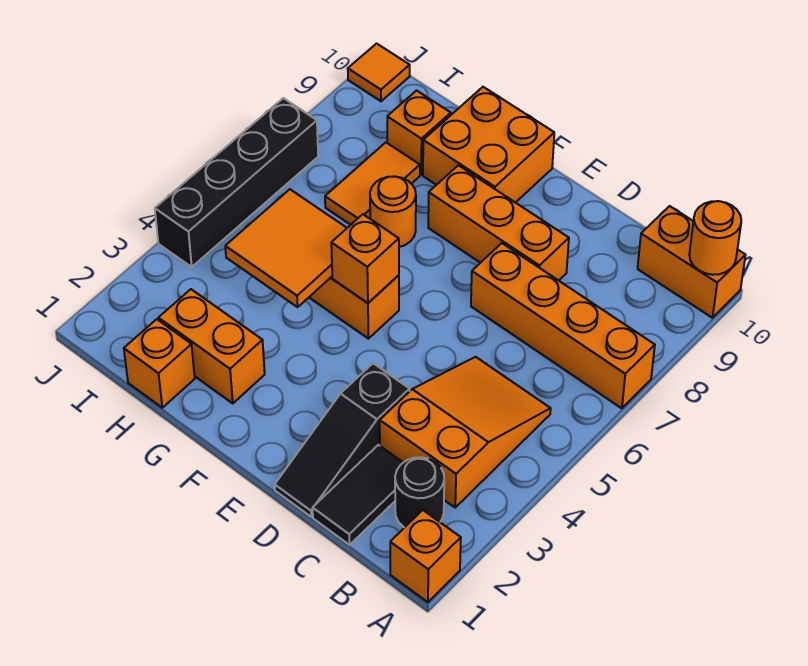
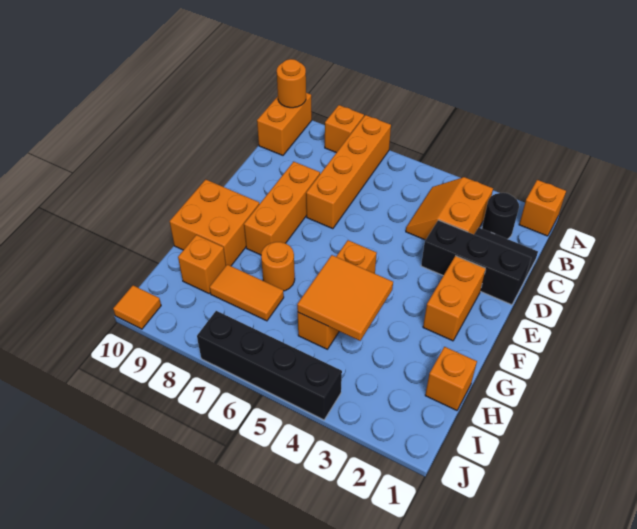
orange 2x3 slope [380,357,551,507] -> orange 2x2 slope [406,177,493,240]
black 1x3 slope [275,363,410,517] -> black 1x3 brick [421,220,531,305]
orange 1x1 brick [331,214,399,303] -> orange 1x1 brick moved to [325,105,364,153]
orange 1x2 brick [158,289,265,403] -> orange 1x2 brick moved to [423,256,486,341]

